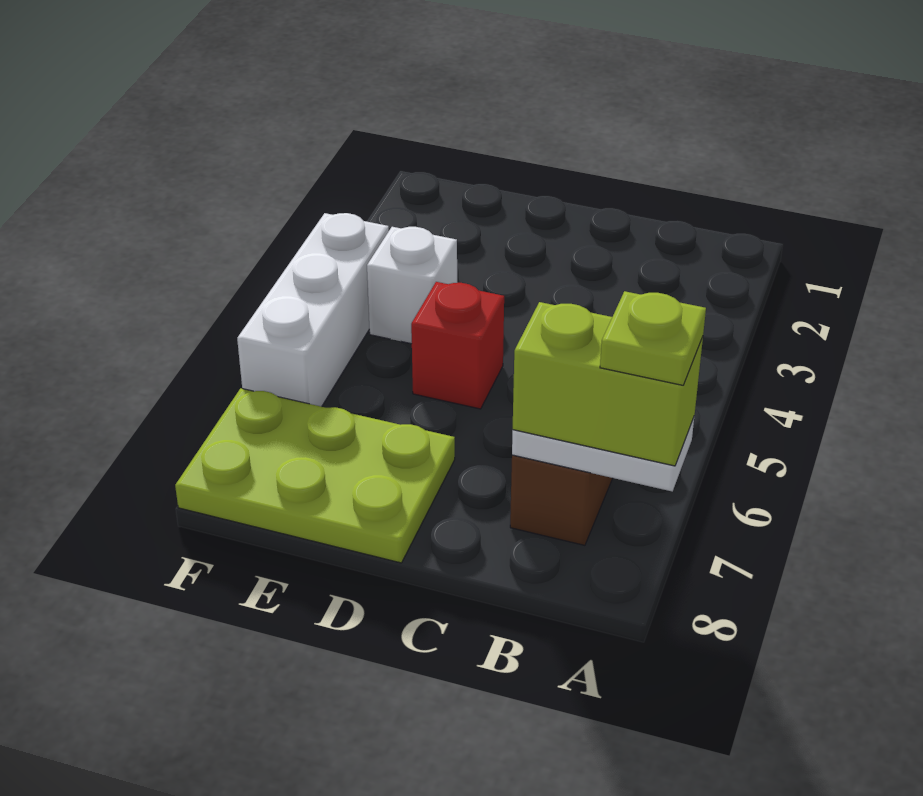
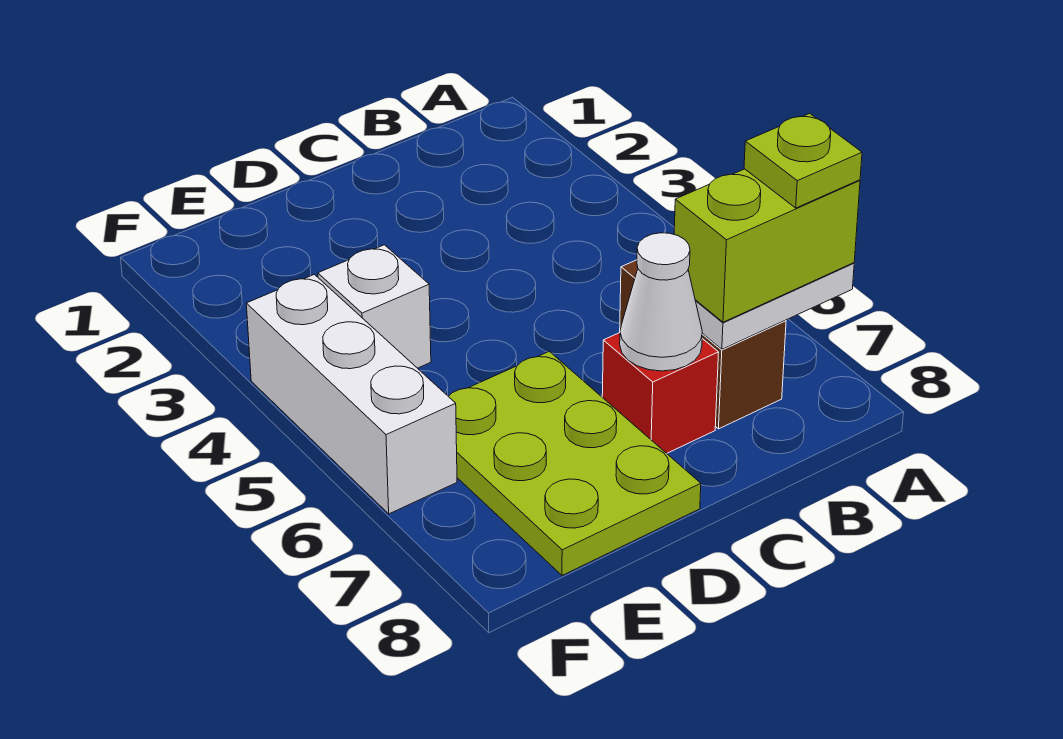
none -> white 1x1 cone [620,233,702,371]
red 1x1 brick [411,282,504,409] -> red 1x1 brick moved to [602,333,719,453]
lime 2x3 plate [175,388,455,563] -> lime 2x3 plate turned to [448,351,701,575]

